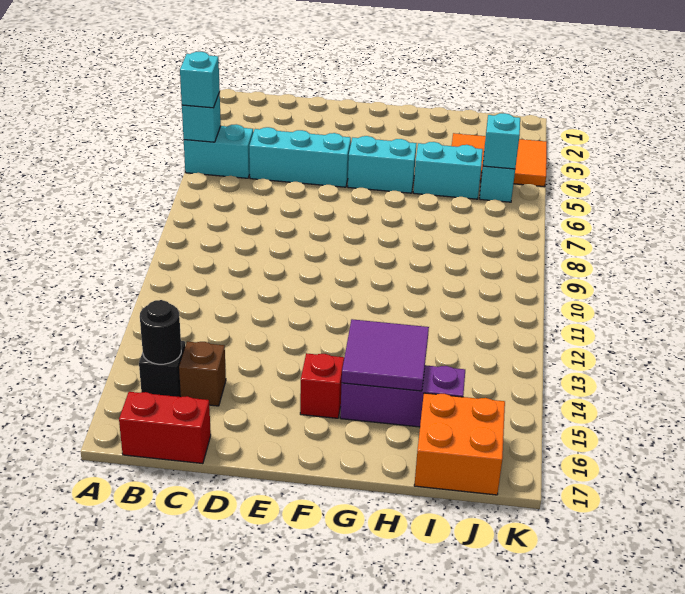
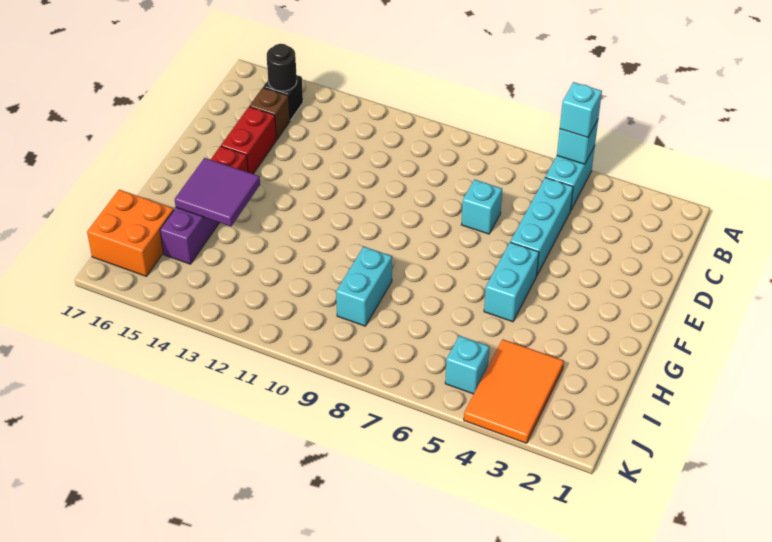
red 1x2 brick [119,392,211,464] -> red 1x2 brick moved to [221,107,276,174]
cyan 1x2 brick [413,142,483,199] -> cyan 1x2 brick moved to [336,247,392,326]
cyan 1x1 brick [483,113,520,169] -> cyan 1x1 brick moved to [461,180,502,234]

